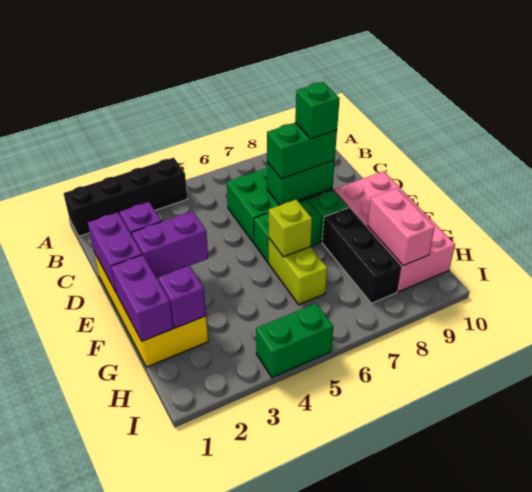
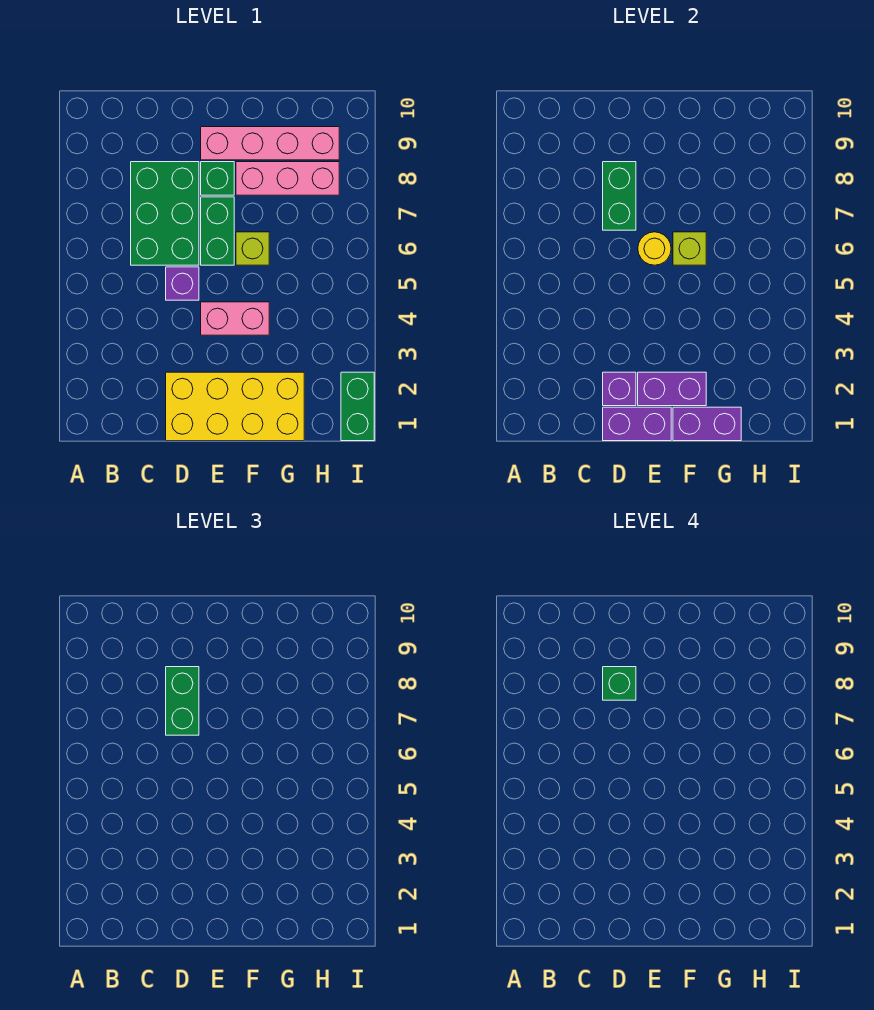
black 1x4 brick [63,158,187,236] -> none
purple 1x2 brick [132,211,208,278] -> purple 1x2 brick turned to [638,372,706,406]
none -> yellow 1x1 round brick [638,232,671,265]
pink 2x4 brick [334,171,455,292] -> pink 1x4 brick [201,127,339,160]
lime 1x2 brick [269,239,327,304] -> lime 1x1 brick [236,232,269,265]
black 1x3 brick [322,208,402,303] -> pink 1x3 brick [236,162,339,195]
purple 1x1 brick [158,266,206,328] -> purple 1x1 brick moved to [166,267,199,300]
pink 1x2 brick [368,188,435,266] -> pink 1x2 brick moved to [201,302,269,335]
green 1x2 brick [256,304,333,378] -> green 1x2 brick moved to [341,372,374,441]

